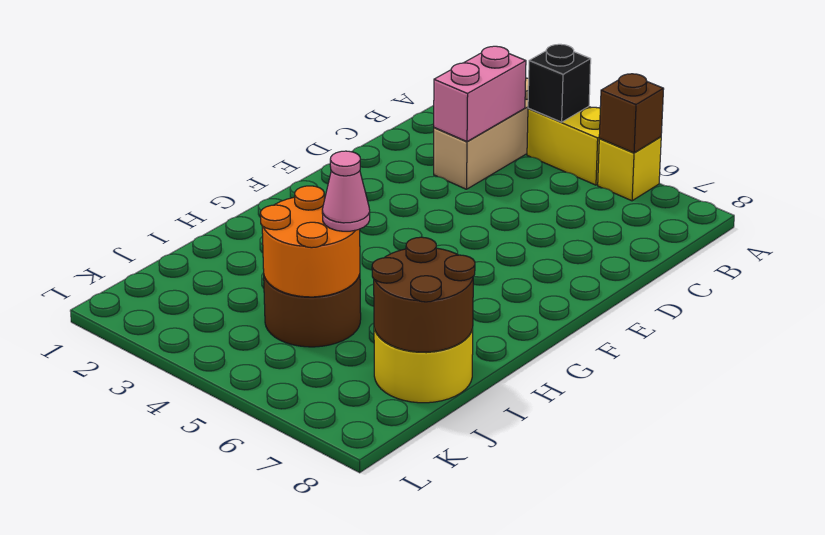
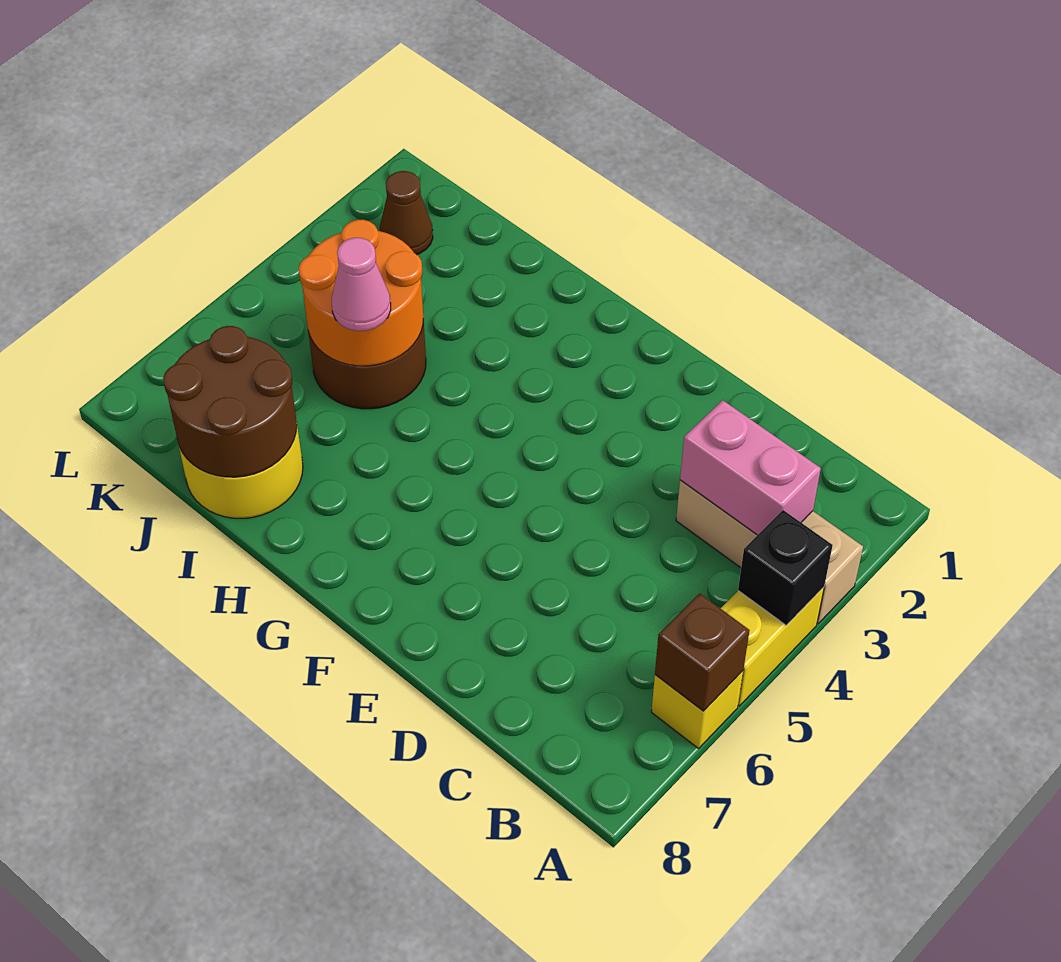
none -> brown 1x1 cone [380,171,433,255]

